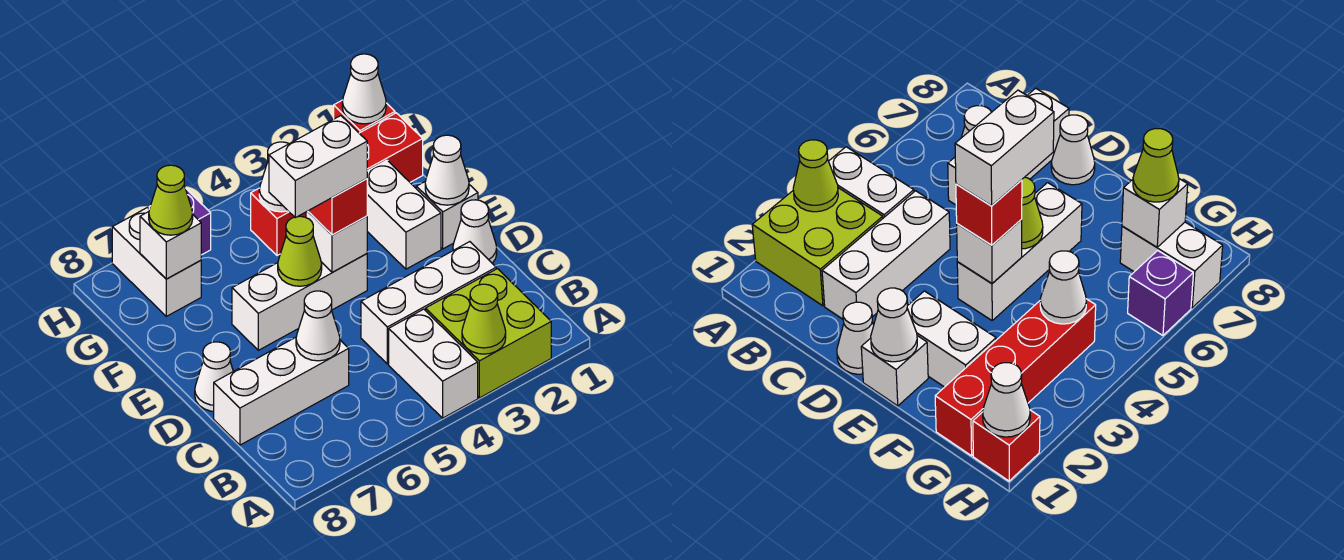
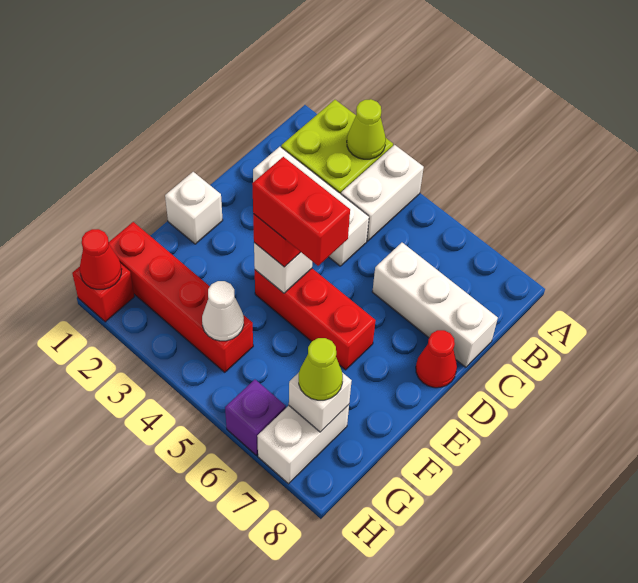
white 1x1 cone [296,291,340,361] -> none
white 1x1 cone [453,200,497,263] -> none
white 1x1 cone [195,342,233,411] -> red 1x1 cone [416,330,457,388]
white 1x1 cone [425,135,469,205] -> none
white 1x2 brick [367,160,441,269] -> none
white 1x3 brick [232,254,367,350] -> red 1x3 brick [255,269,376,370]
white 1x2 brick [269,116,367,218] -> red 1x2 brick [252,157,350,266]
lime 1x1 cone [278,216,322,286] -> none
white 1x1 cone [342,54,386,124] -> red 1x1 cone [80,229,122,289]

